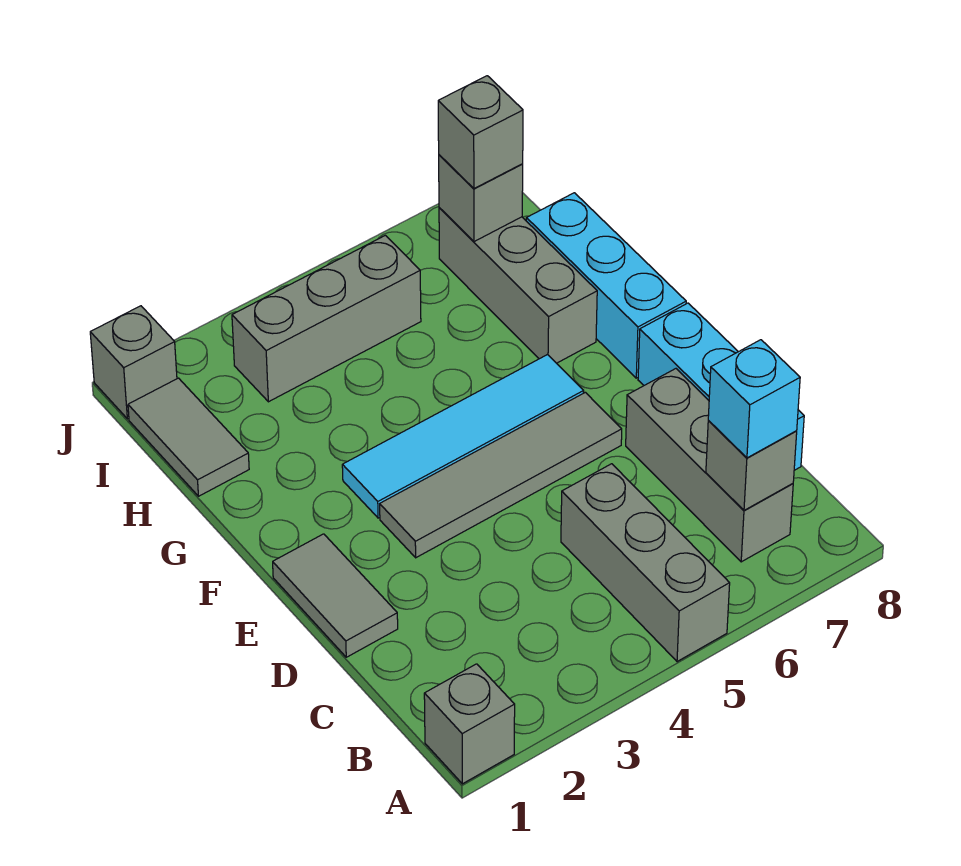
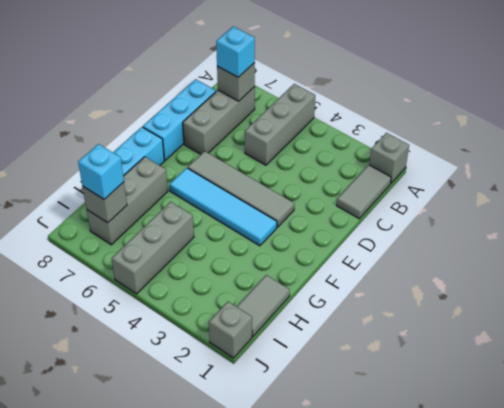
grey 1x2 tile [273,534,398,657] -> grey 1x2 tile moved to [336,165,391,219]
grey 1x3 brick [232,235,421,402] -> grey 1x3 brick turned to [111,202,194,294]
grey 1x1 brick [438,76,523,188] -> cyan 1x1 brick [78,144,124,199]

